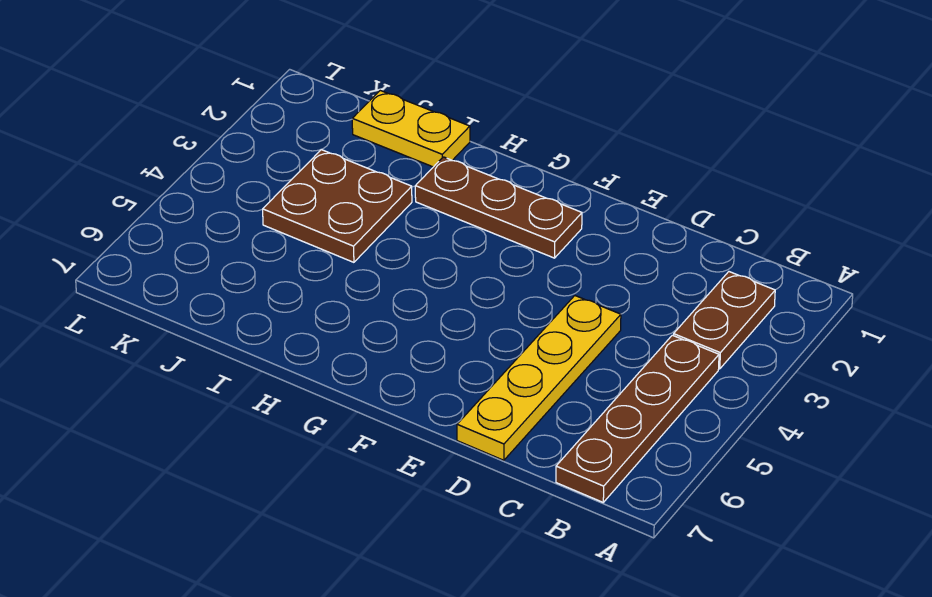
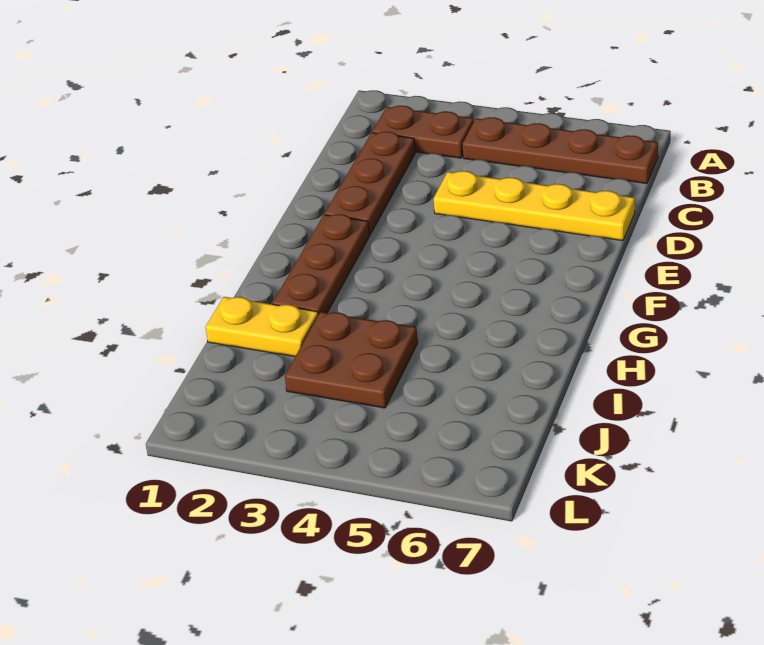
none -> brown 1x3 plate [325,132,415,235]
yellow 1x2 plate [352,91,470,167] -> yellow 1x2 plate turned to [206,297,318,357]

